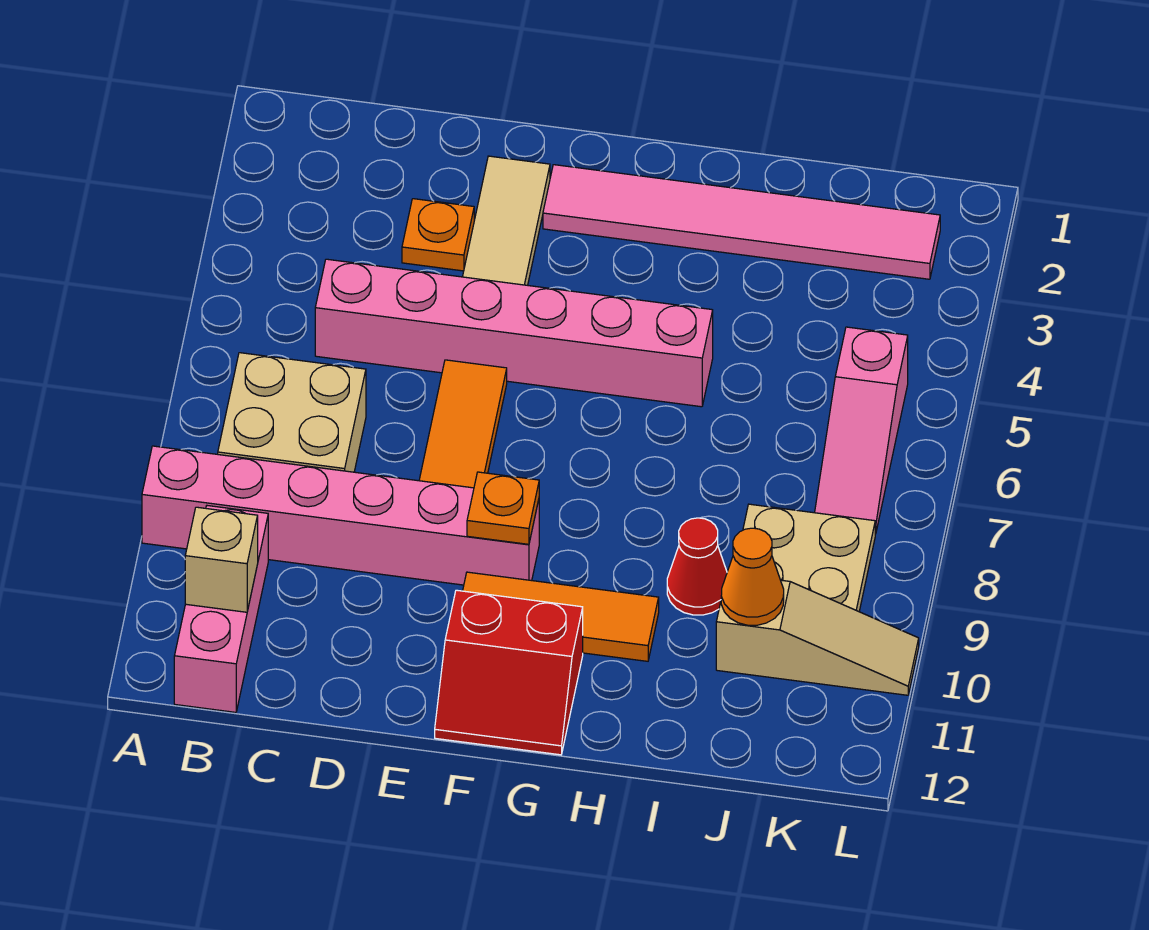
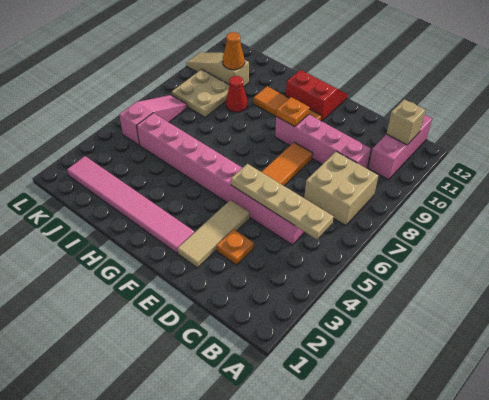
pink 1x6 brick [142,446,539,585] -> pink 1x4 brick [275,115,371,168]
none -> tan 1x4 plate [231,164,334,239]
pink 1x6 brick [315,259,713,407] -> pink 1x8 brick [137,113,305,245]

